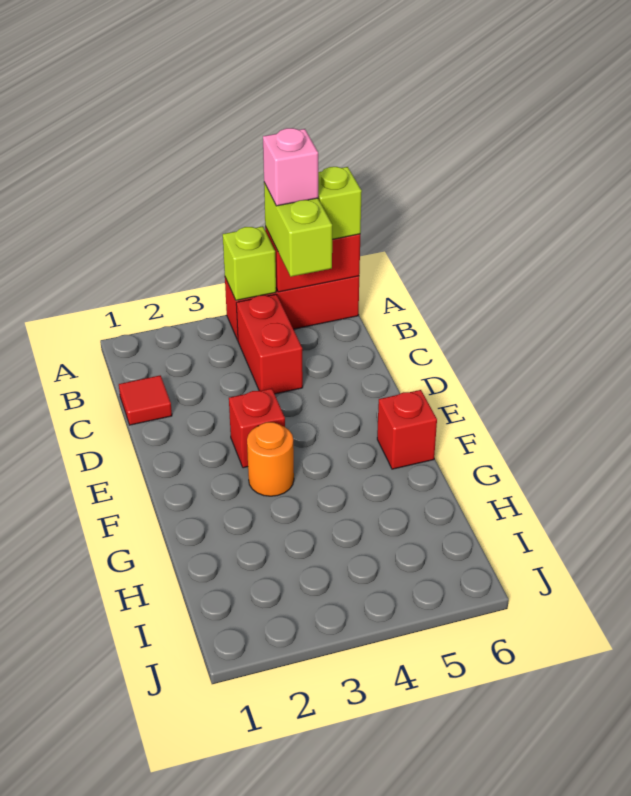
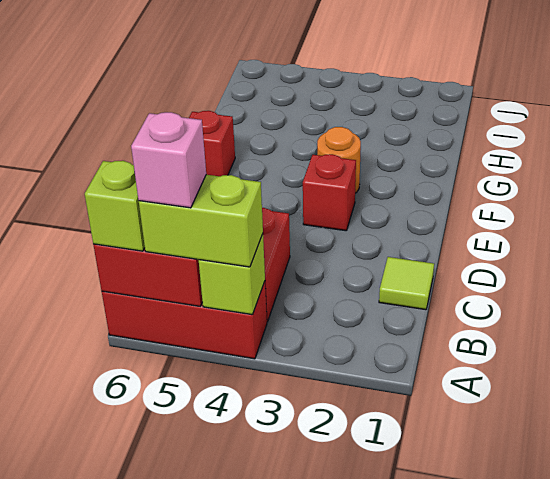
lime 1x2 brick [264,183,333,277] -> lime 1x2 brick turned to [139,175,263,267]
red 1x1 tile [119,375,172,425] -> lime 1x1 tile [379,257,434,310]

